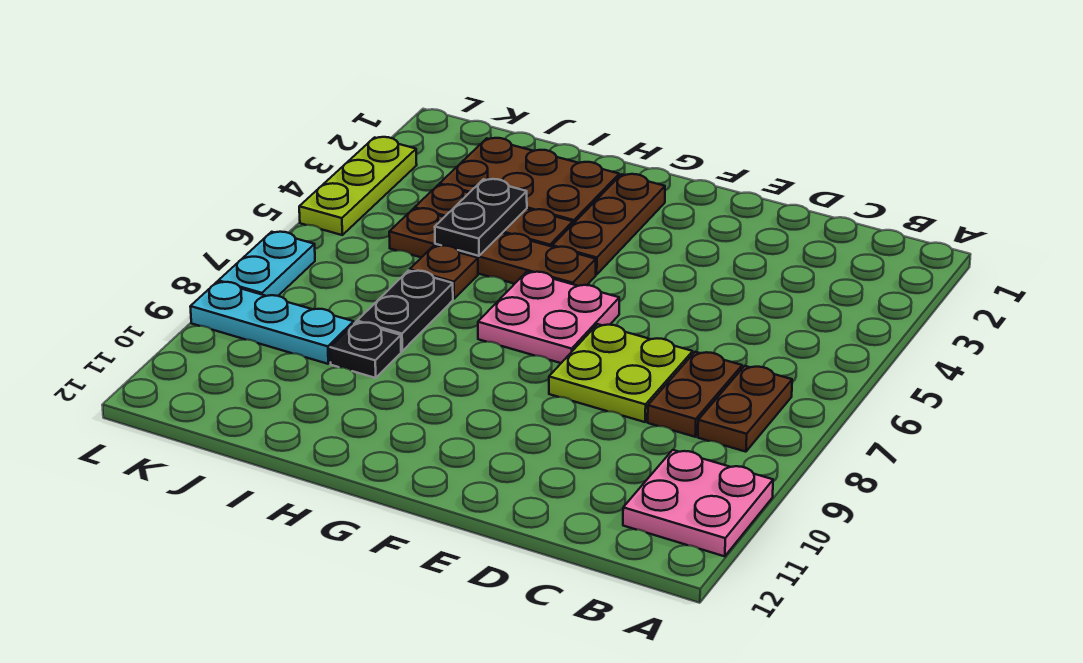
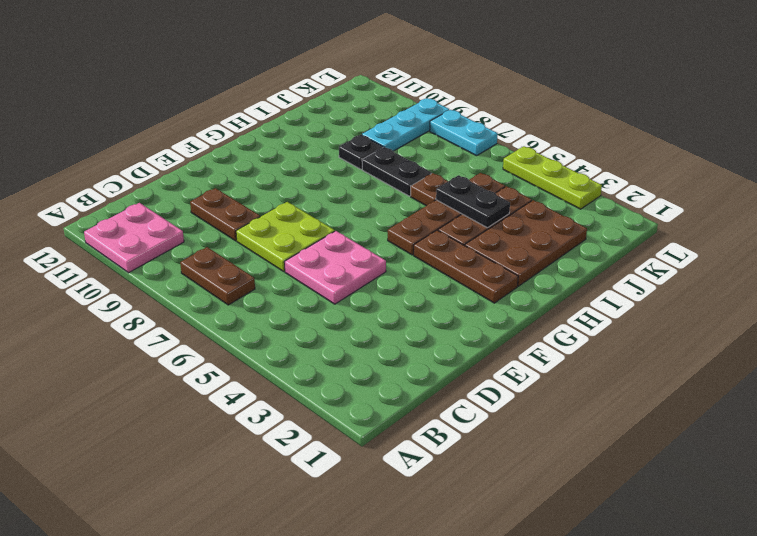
brown 1x2 plate [648,352,742,437] -> brown 1x2 plate moved to [190,188,260,241]
pink 2x2 plate [478,272,619,363] -> pink 2x2 plate moved to [284,231,386,304]

